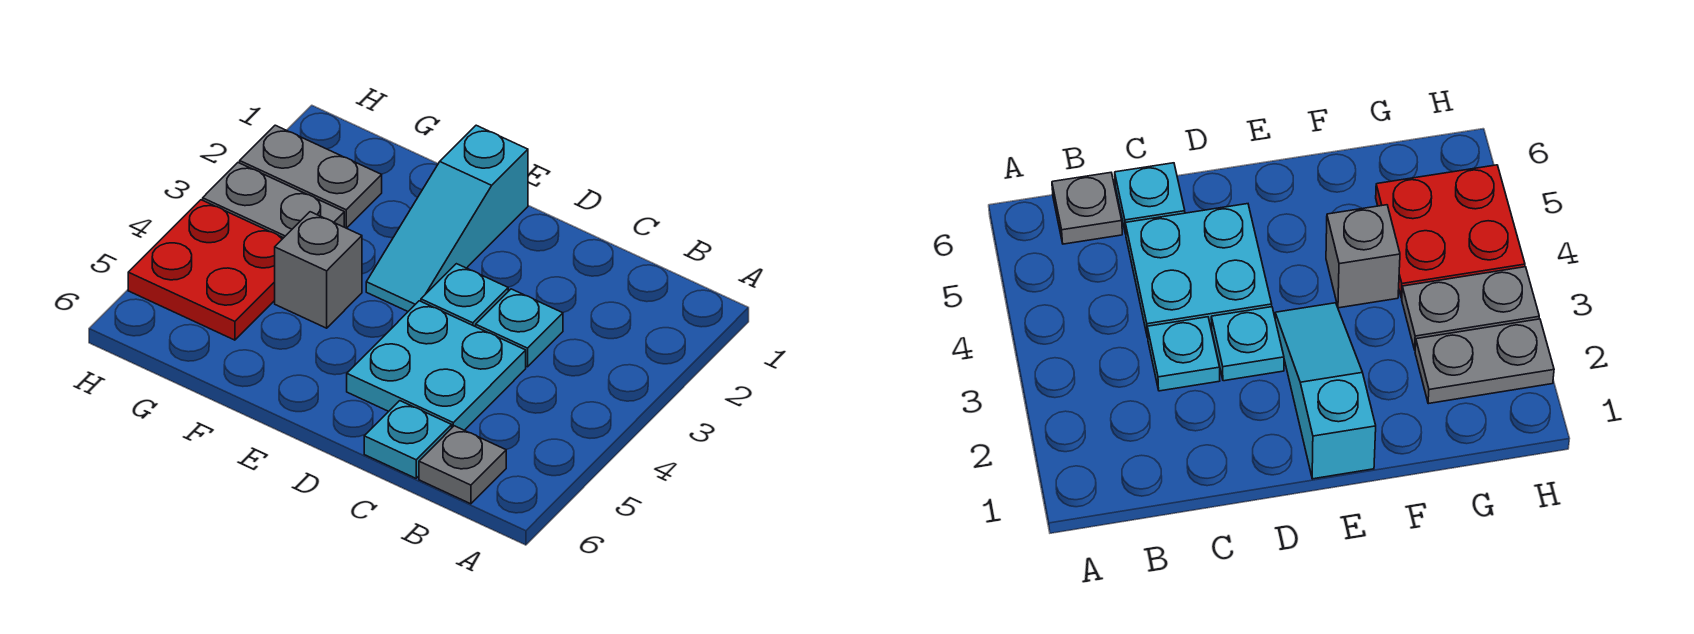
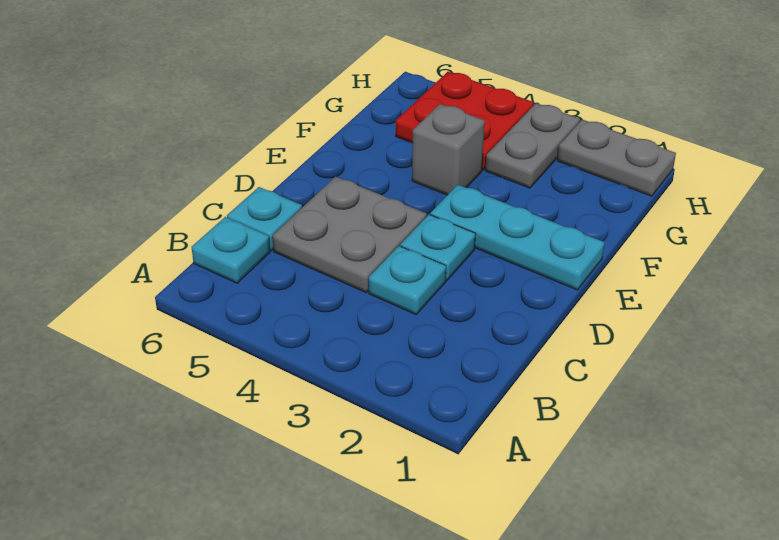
grey 1x1 plate [419,426,506,504] -> cyan 1x1 plate [192,217,270,283]
cyan 2x2 plate [347,301,526,430] -> grey 2x2 plate [273,176,427,292]
cyan 1x3 slope [366,125,528,311] -> cyan 1x3 plate [430,185,604,290]
grey 1x2 plate [240,125,382,228] -> grey 1x2 plate turned to [558,120,676,196]

